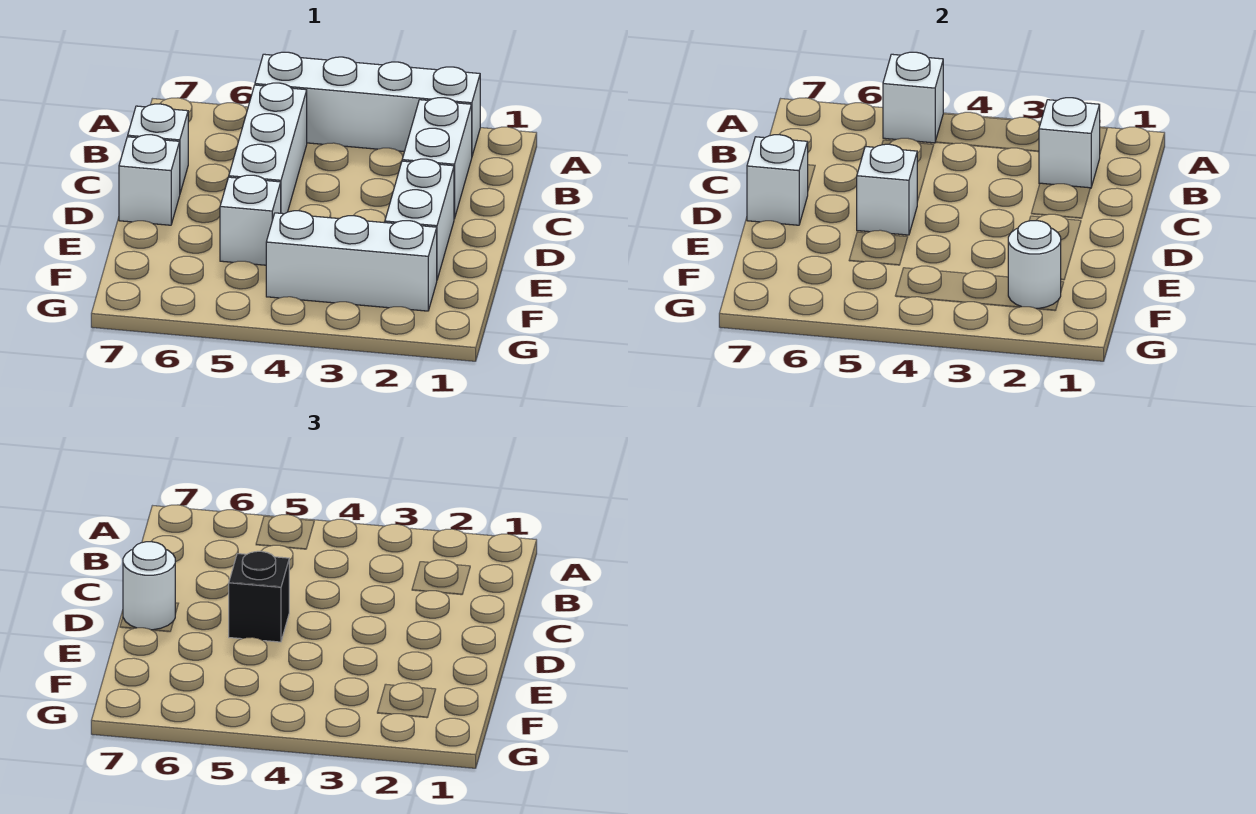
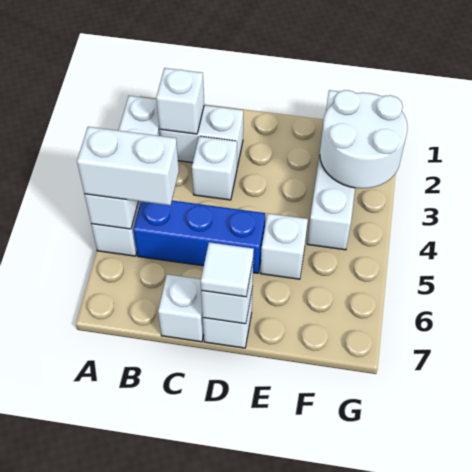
white 1x3 brick [229,83,307,214] -> blue 1x3 brick [133,201,265,273]
white 1x2 brick [385,159,454,279] -> white 1x2 brick moved to [77,127,179,205]
white 1x1 brick [857,144,917,235] -> white 1x1 brick moved to [192,136,237,200]
black 1x1 brick [229,551,289,642] -> none
white 1x1 round brick [123,542,175,630] -> white 1x1 tile [201,242,254,297]
white 1x3 brick [266,211,437,311] -> white 1x4 brick [307,90,355,250]
white 1x1 round brick [1008,221,1061,308] -> white 2x2 round brick [320,90,407,189]

